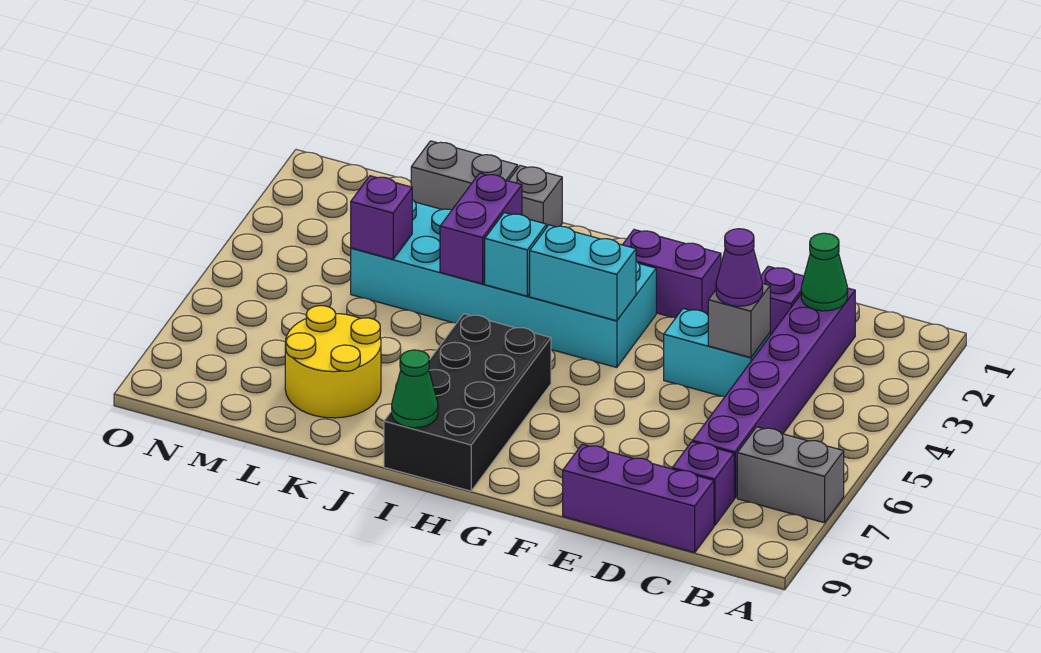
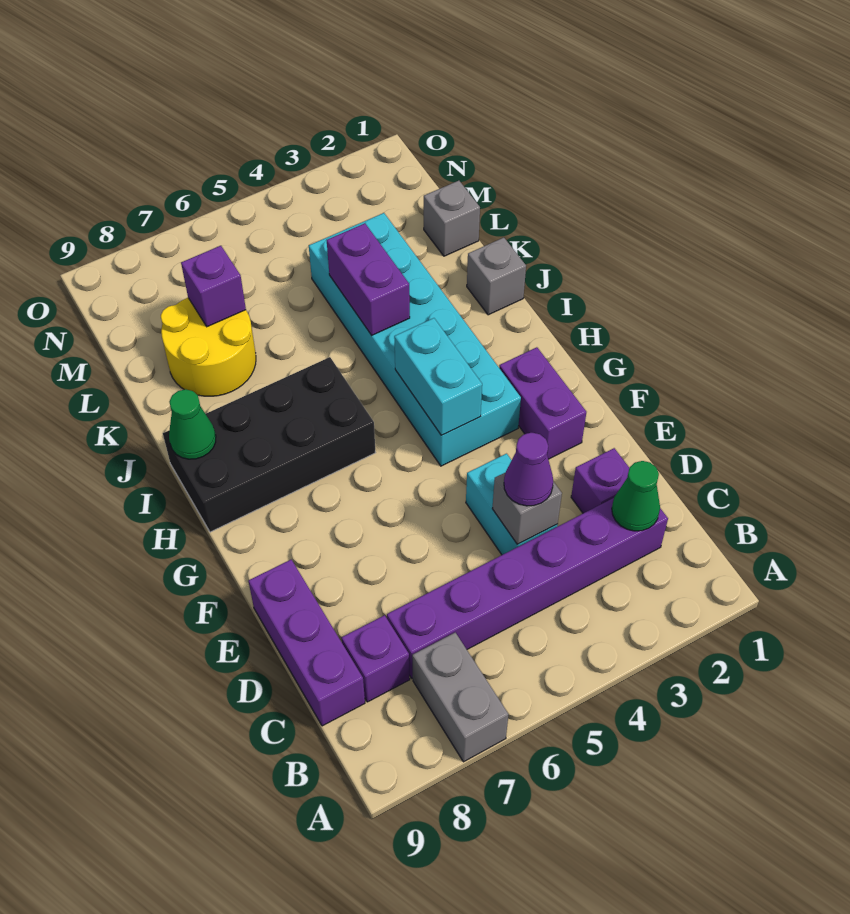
cyan 1x1 brick [485,213,547,296] -> none
purple 1x2 brick [440,173,522,284] -> purple 1x2 brick turned to [327,223,410,335]
grey 1x2 brick [411,141,518,210] -> grey 1x1 brick [424,181,480,256]
purple 1x1 brick [351,176,412,259] -> purple 1x1 brick moved to [181,246,246,327]

